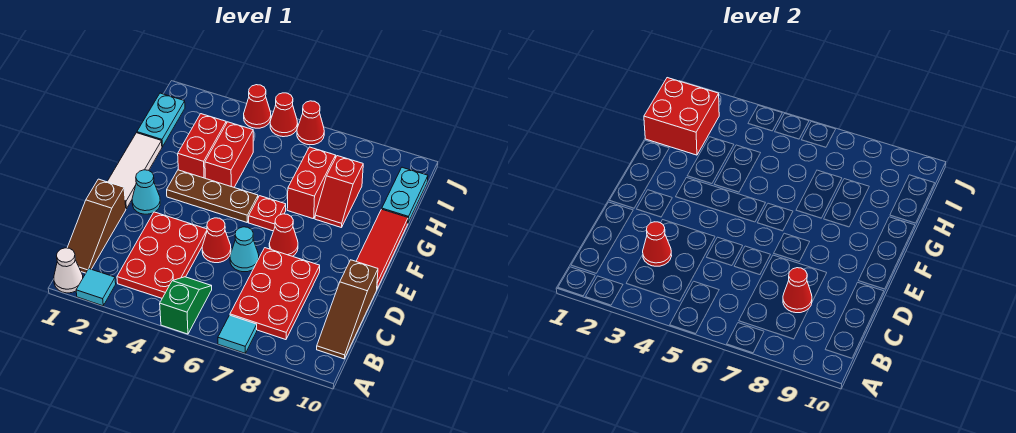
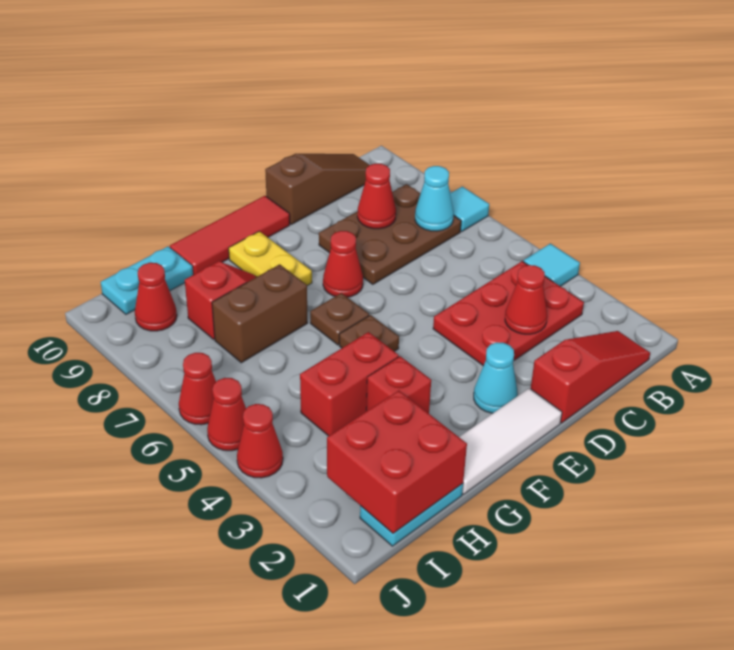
white 1x1 cone [54,248,83,293] -> none
cyan 1x1 tile [76,269,116,306] -> cyan 1x1 tile moved to [523,243,580,286]
green 1x2 slope [160,277,212,334] -> none
brown 1x3 slope [67,179,126,273] -> red 1x3 slope [531,331,650,423]
red 2x3 plate [230,248,320,340] -> brown 2x3 plate [319,184,461,284]
red 1x1 cone [202,218,231,263] -> red 1x1 cone moved to [135,263,177,331]
cyan 1x1 cone [230,227,259,272] -> cyan 1x1 cone moved to [415,166,454,231]
brown 1x3 plate [167,170,258,222] -> brown 1x1 plate [339,315,399,351]
red 1x1 plate [249,196,286,231] -> brown 1x1 plate [310,293,369,345]
none -> yellow 1x2 plate [229,231,312,286]
red 1x2 brick [178,114,226,178] -> red 1x1 brick [366,356,431,413]
red 1x2 brick [287,147,336,219] -> brown 1x2 brick [212,264,308,363]

